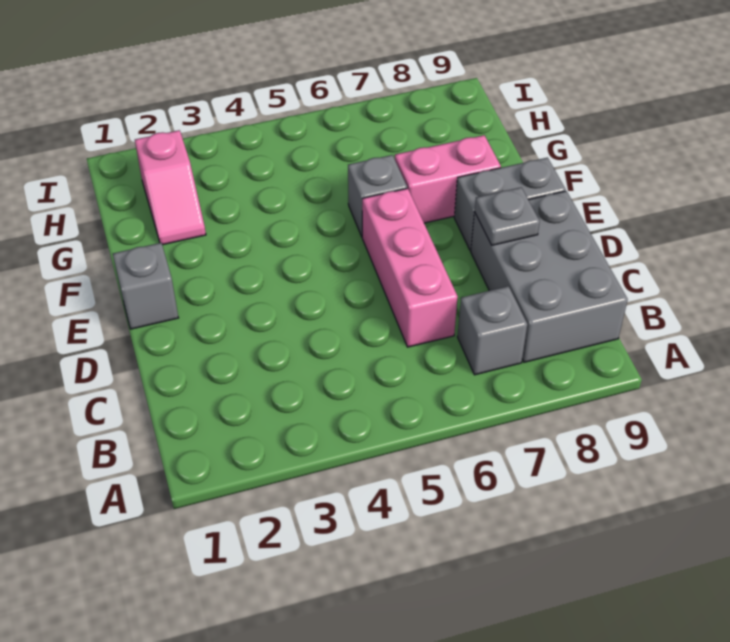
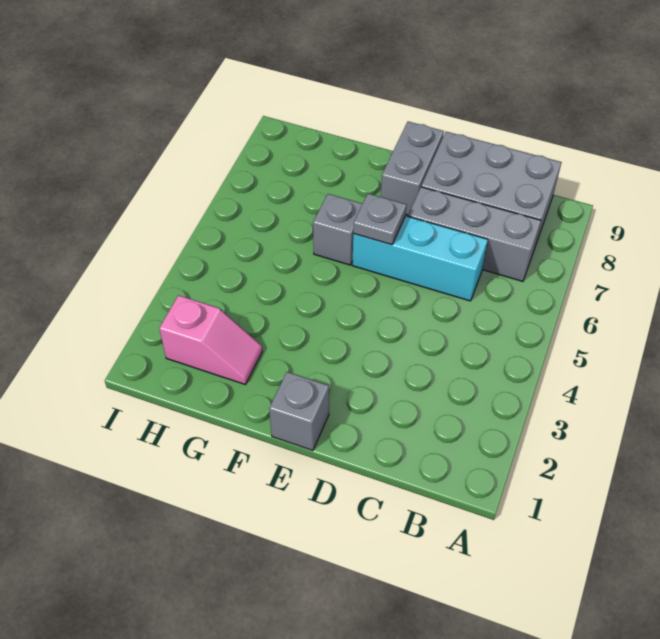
grey 1x1 brick [458,286,527,375] -> grey 1x3 brick [408,187,541,281]
pink 1x3 brick [362,188,458,347] -> cyan 1x3 brick [352,216,488,301]
grey 1x1 plate [475,187,540,245] -> grey 1x1 plate moved to [353,194,406,245]
pink 1x2 brick [395,135,501,223] -> none

